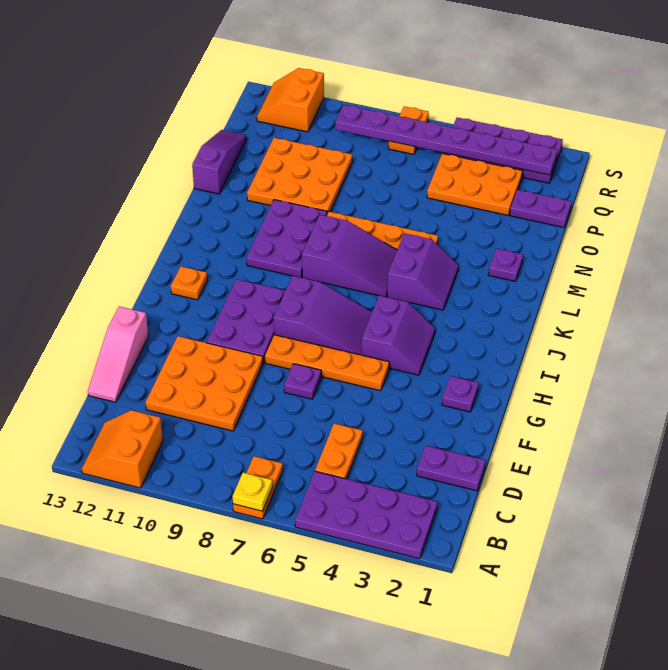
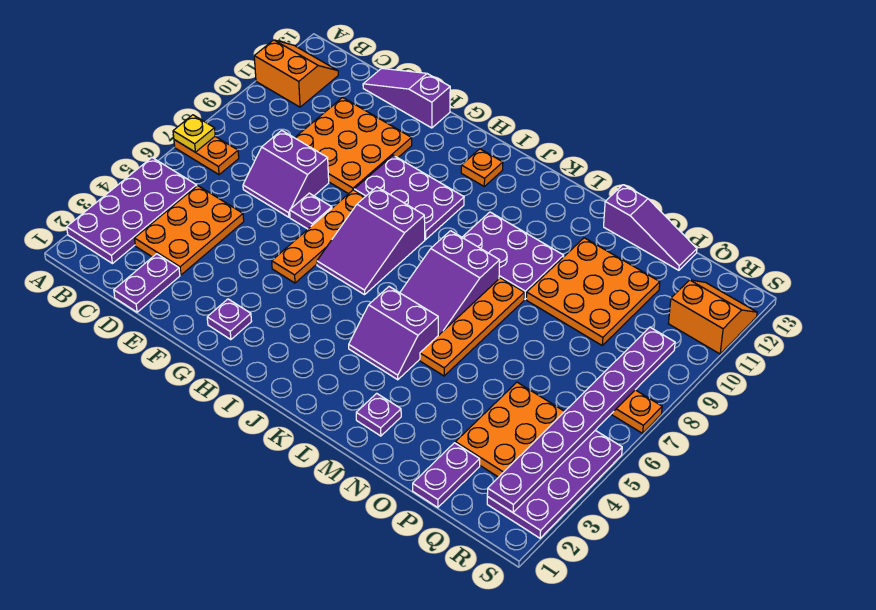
orange 1x2 plate [315,424,363,479] -> orange 2x3 plate [135,186,244,275]
pink 1x3 slope [88,306,148,402] -> purple 1x3 slope [363,68,450,128]
purple 2x2 slope [362,296,435,375] -> purple 2x2 slope moved to [243,130,329,217]

